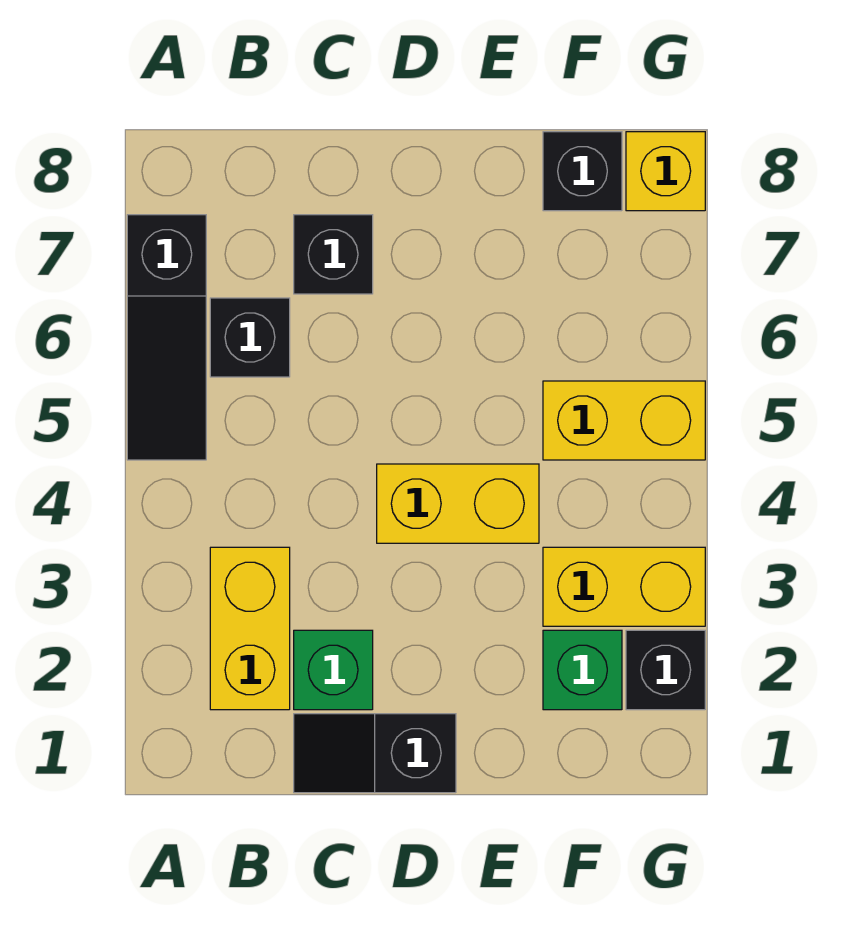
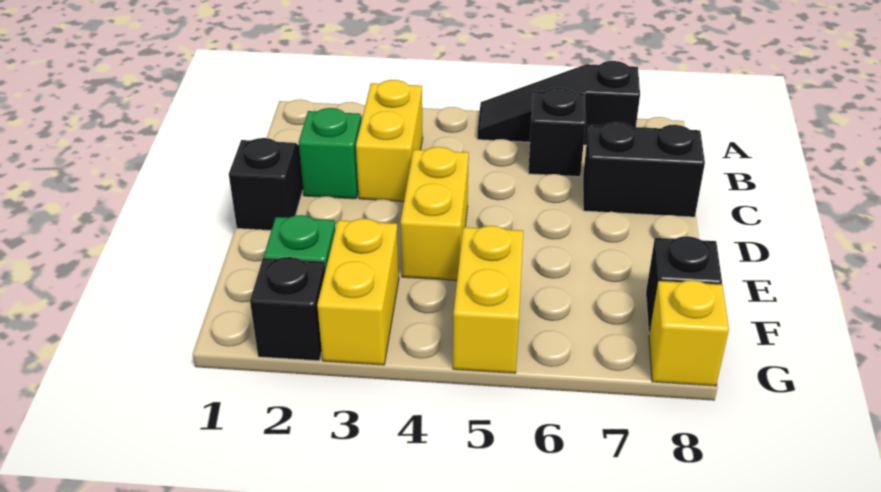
yellow 1x2 brick [210,547,290,710] -> yellow 1x2 brick turned to [356,80,423,201]
black 1x1 brick [294,215,373,294] -> black 1x2 brick [583,122,705,217]

